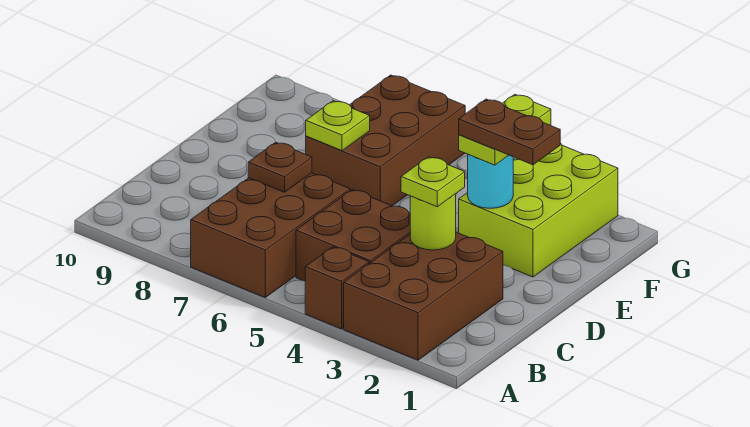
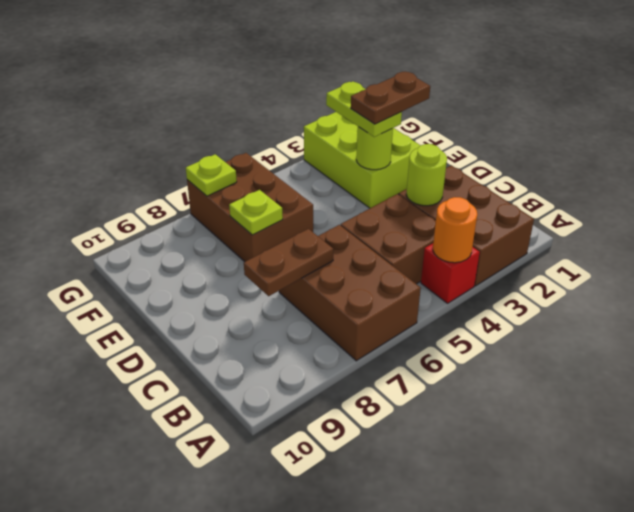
brown 1x1 brick [305,247,369,329] -> red 1x1 brick [421,243,480,303]
none -> orange 1x1 round brick [433,197,477,263]
lime 1x1 plate [401,157,465,207] -> lime 1x1 plate moved to [186,154,237,196]
brown 1x1 plate [248,142,312,192] -> brown 1x2 plate [244,229,333,296]
cyan 1x1 round brick [468,155,513,208] -> lime 1x1 round brick [356,127,393,170]

